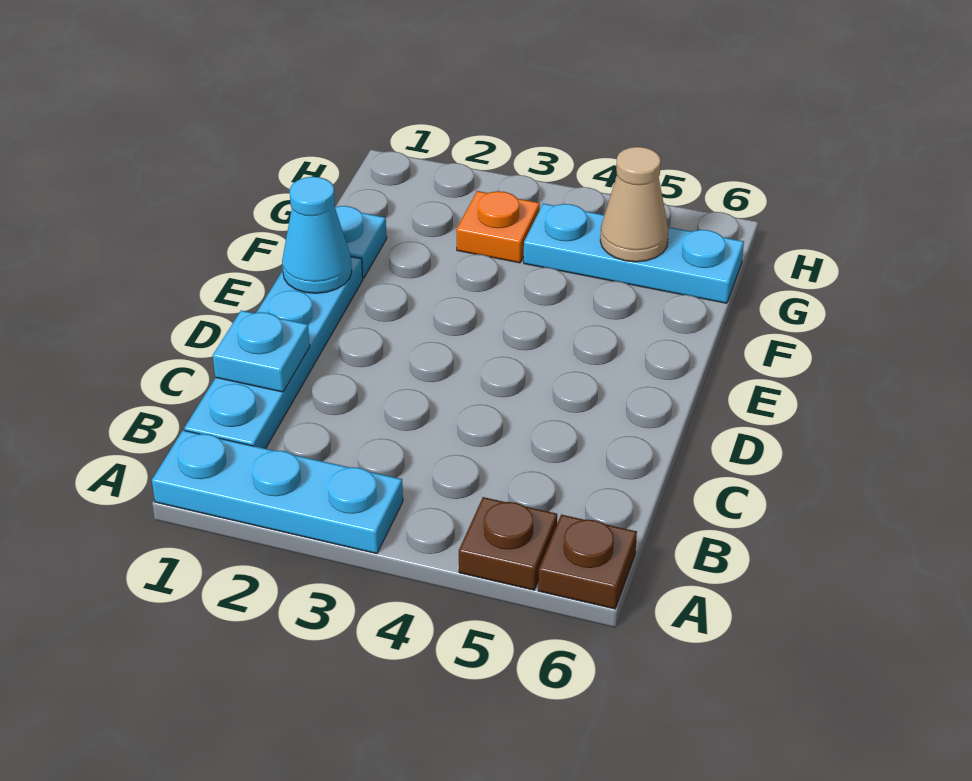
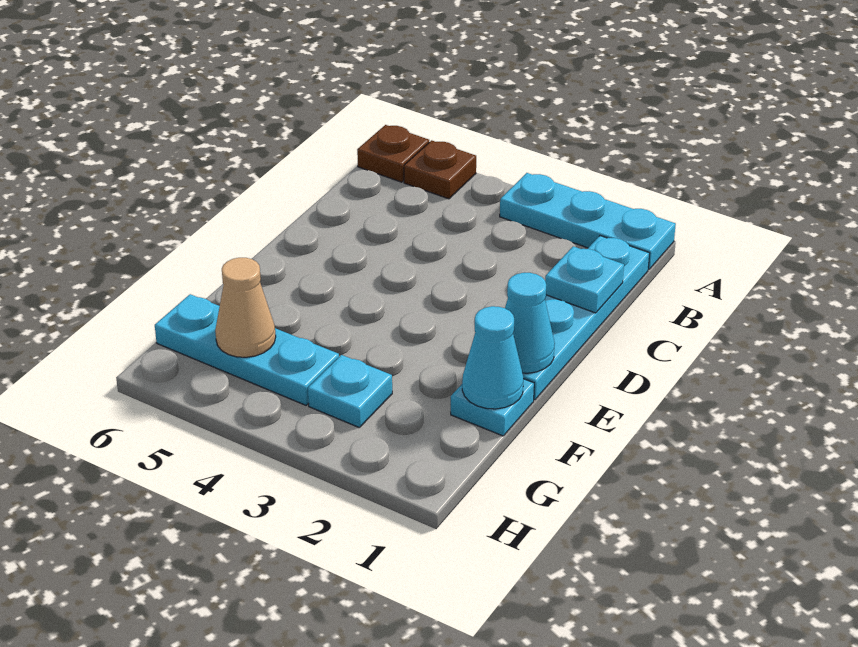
none -> cyan 1x1 cone [462,306,523,409]
orange 1x1 plate [456,191,540,263] -> cyan 1x1 plate [308,355,392,427]

